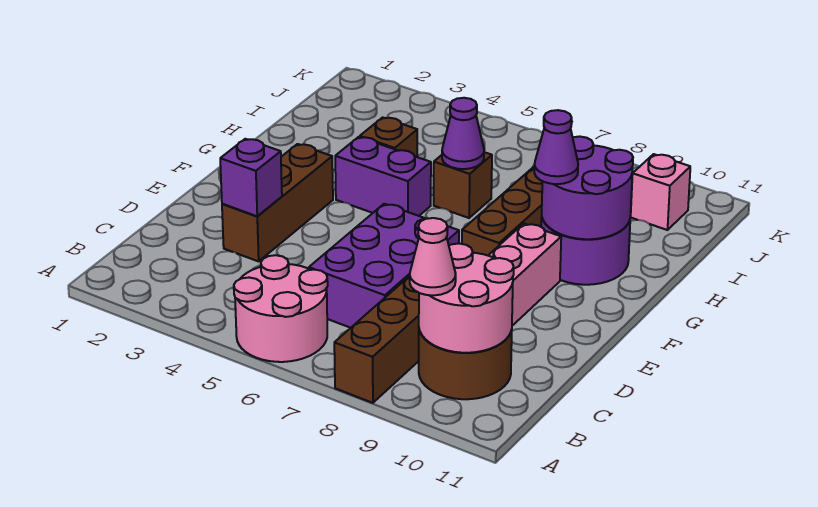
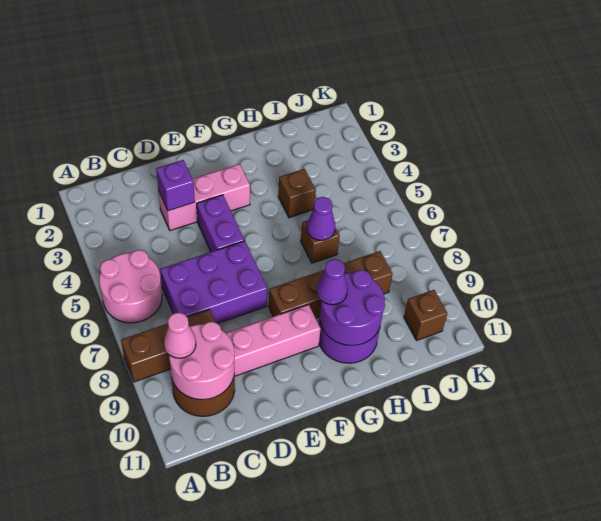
brown 1x3 brick [222,144,333,261] -> pink 1x3 brick [158,164,250,231]
purple 1x2 brick [335,137,431,216] -> purple 1x2 brick moved to [197,195,244,252]
pink 1x1 brick [631,154,690,230] -> brown 1x1 brick [404,290,447,340]

